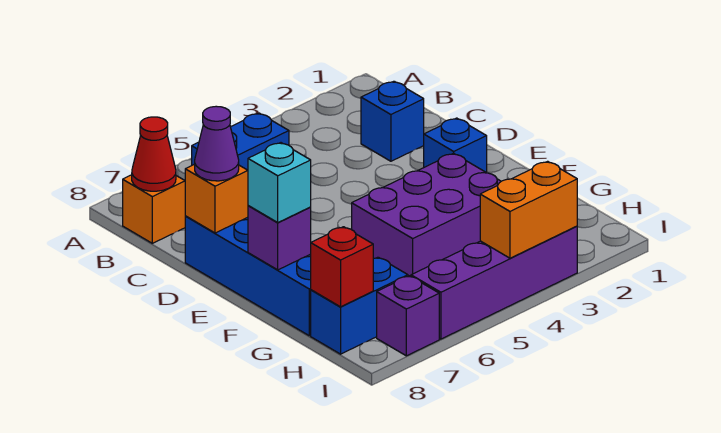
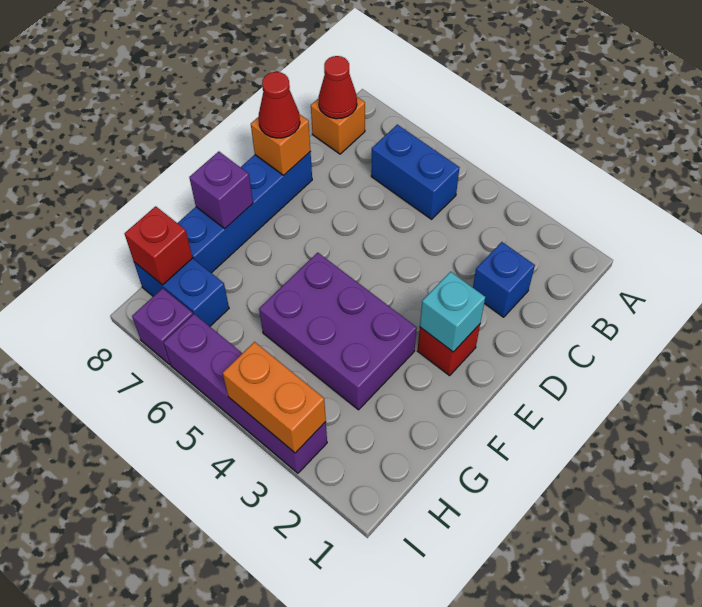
purple 1x1 cone [195,106,239,181] -> red 1x1 cone [259,72,300,138]
blue 1x1 brick [424,118,487,173] -> red 1x1 brick [418,324,480,376]
cyan 1x1 brick [248,143,311,222] -> cyan 1x1 brick moved to [420,272,485,352]

